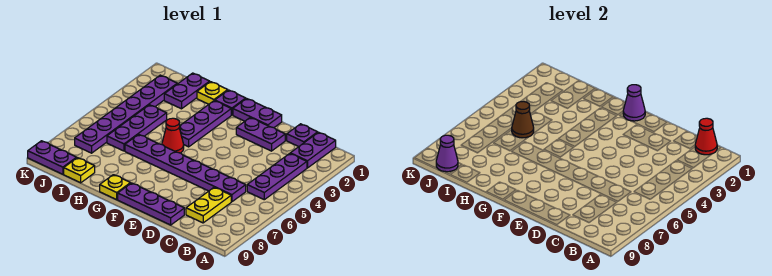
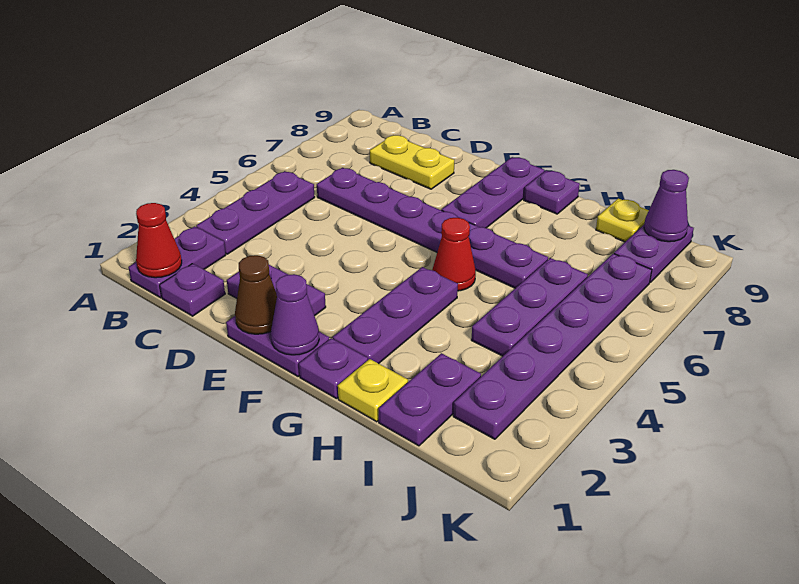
yellow 1x2 plate [186,187,231,223] -> yellow 1x2 plate turned to [370,135,454,189]
purple 1x3 plate [118,183,184,225] -> purple 1x3 plate turned to [442,157,544,228]
yellow 1x1 plate [100,175,131,200] -> purple 1x1 plate [524,170,580,214]
brown 1x1 cone [512,101,534,138] -> brown 1x1 cone moved to [235,255,277,334]
purple 1x2 plate [28,141,77,174] -> purple 1x2 plate turned to [614,225,694,282]

